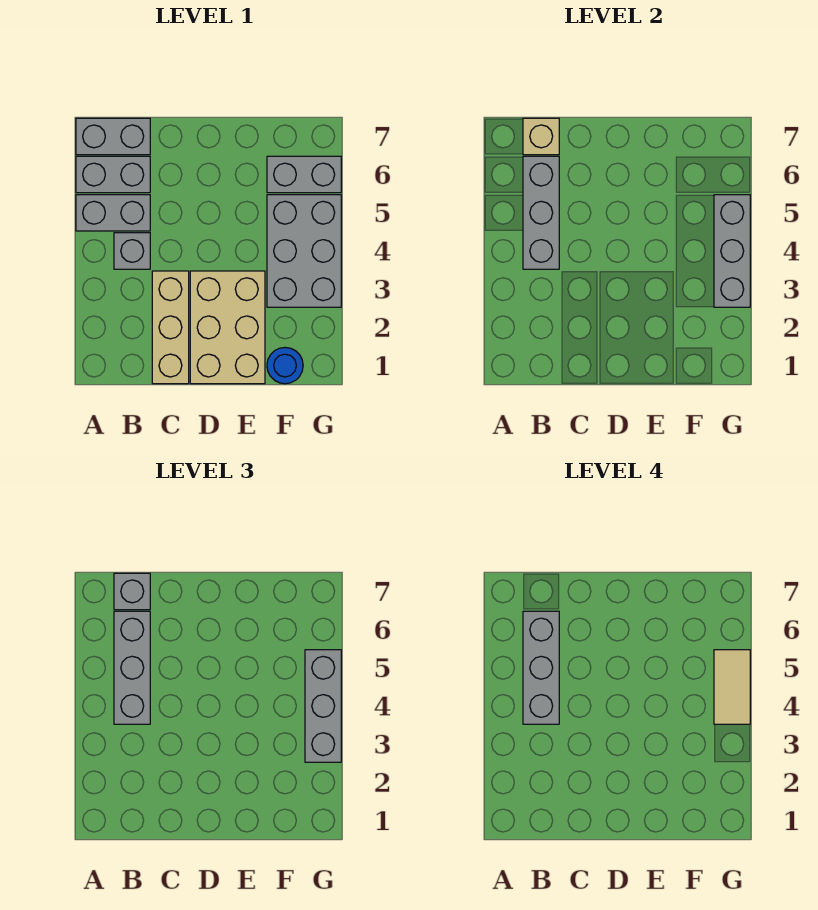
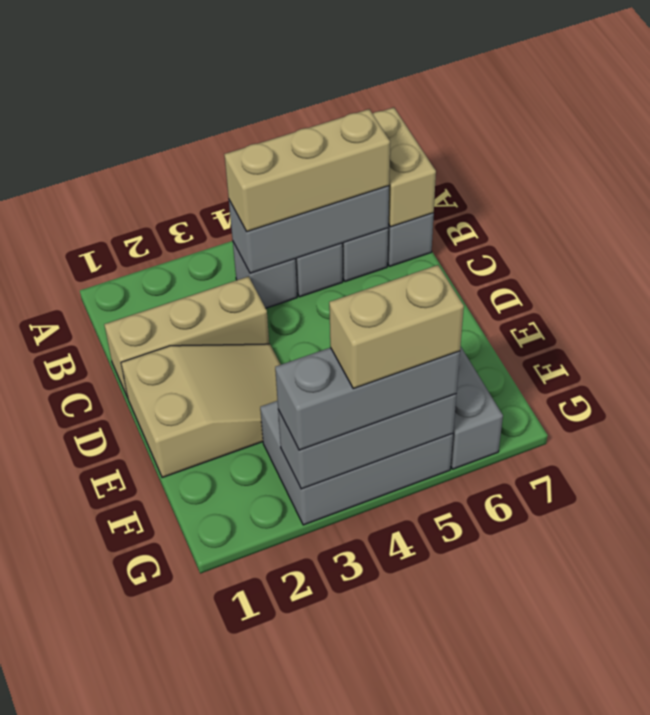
grey 1x3 brick [114,611,150,724] -> tan 1x3 brick [224,109,390,232]
grey 1x3 brick [523,611,559,724] -> none
tan 1x1 brick [523,118,559,155] -> tan 1x2 brick [373,107,436,227]
grey 1x1 brick [114,573,150,610] -> none
tan 2x3 brick [190,271,265,384] -> tan 2x3 slope [121,344,281,478]
blue 1x1 round brick [267,347,303,384] -> none
tan 1x2 tile [714,650,750,724] -> tan 1x2 brick [329,265,464,389]

